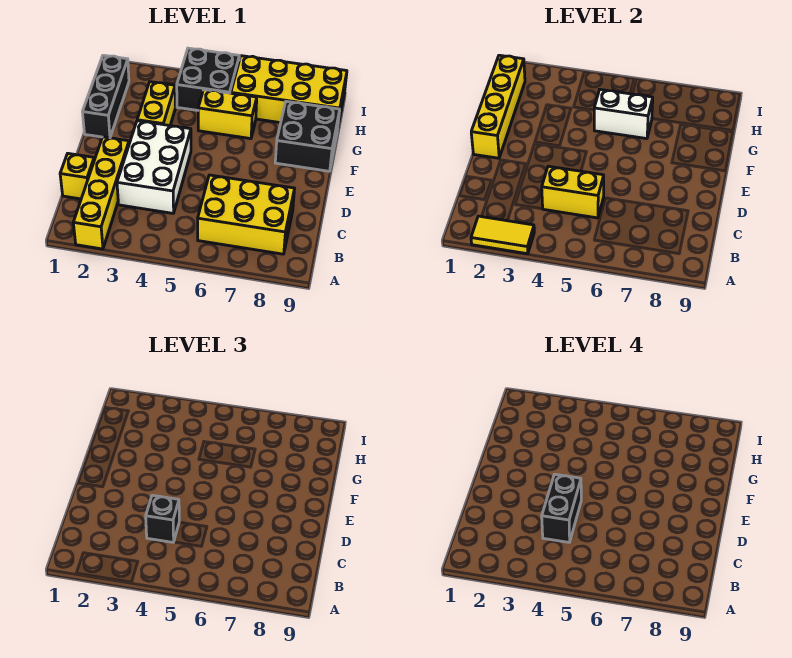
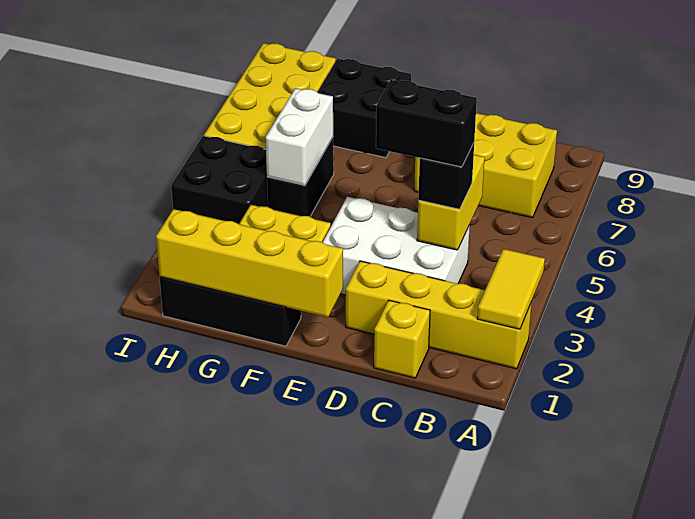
yellow 2x3 brick [198,175,295,254] -> yellow 2x3 brick turned to [414,113,557,218]
yellow 1x2 brick [198,90,257,139] -> black 1x2 brick [267,138,334,217]

